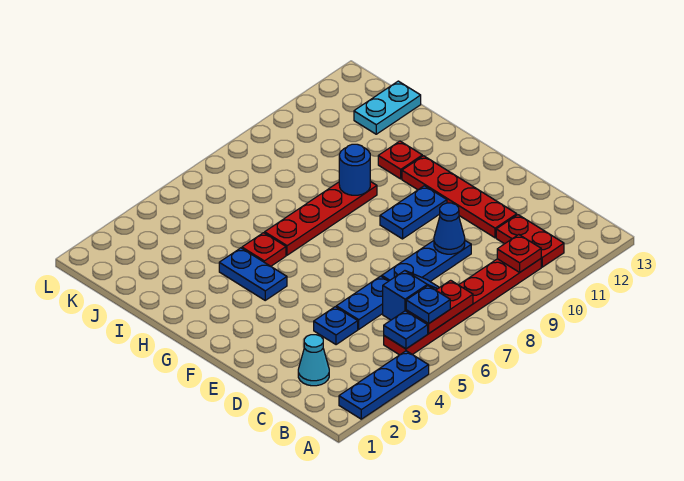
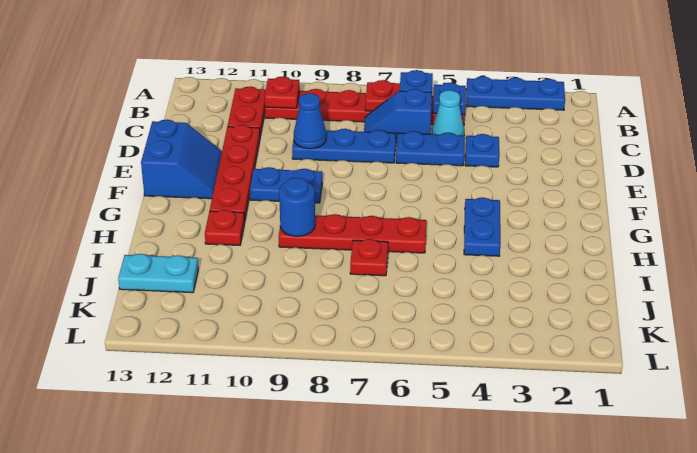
cyan 1x1 cone [298,335,329,386] -> cyan 1x1 cone moved to [432,90,464,136]
none -> blue 2x2 slope [141,120,222,199]
red 1x1 plate [242,233,286,266] -> red 1x1 plate moved to [350,239,388,276]

